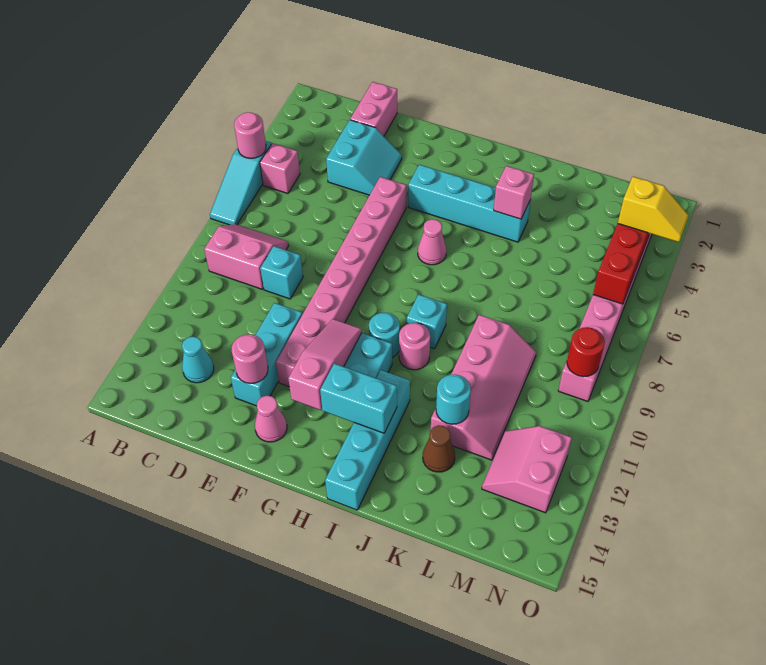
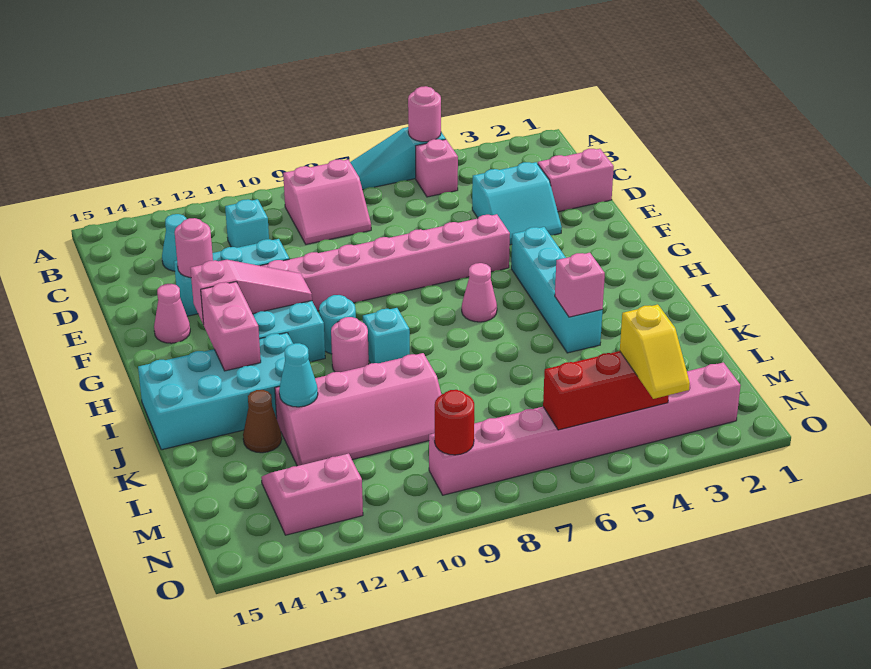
pink 2x2 slope [204,224,289,289] -> pink 2x2 slope turned to [283,159,371,244]
cyan 1x1 brick [260,246,303,299] -> cyan 1x1 brick moved to [225,199,269,248]
cyan 1x2 brick [320,364,397,433] -> pink 1x2 brick [201,282,261,371]
cyan 1x4 brick [325,370,410,510] -> cyan 2x4 brick [138,333,293,450]
cyan 1x1 round brick [436,374,471,424] -> cyan 1x1 cone [279,343,318,407]

